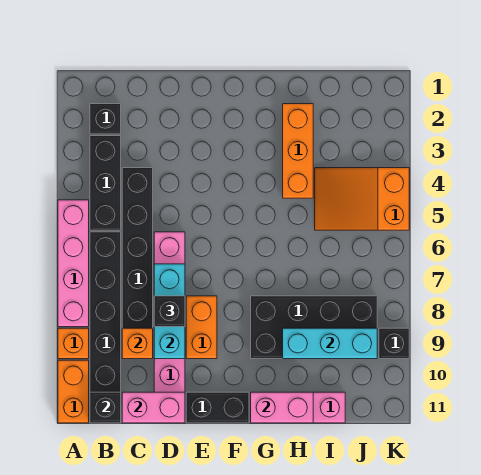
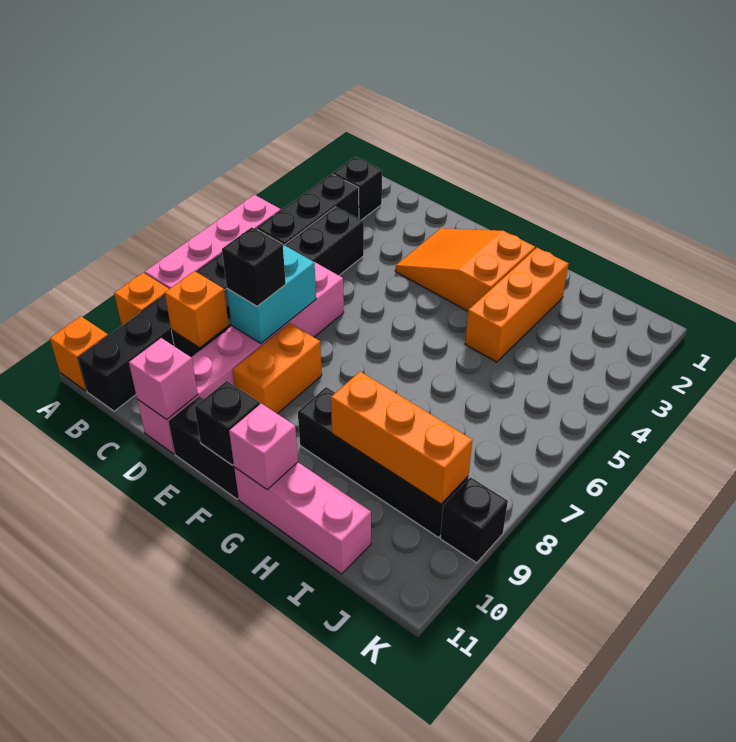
orange 1x2 brick [58,360,89,423] -> orange 1x1 brick [50,316,108,391]
black 1x1 brick [90,392,121,423] -> black 1x1 brick moved to [194,381,260,465]
pink 1x2 brick [122,392,185,423] -> pink 1x1 brick [129,338,198,419]
cyan 1x3 brick [154,264,185,359] -> cyan 1x2 brick [227,245,316,344]
black 2x4 brick [251,296,377,359] -> black 1x4 brick [298,387,468,537]
pink 1x2 brick [251,392,313,423] -> pink 1x1 brick [229,404,298,489]
cyan 1x3 brick [283,328,377,359] -> orange 1x3 brick [331,372,472,504]
orange 2x3 slope [315,168,409,230] -> orange 2x3 slope moved to [395,228,535,311]

